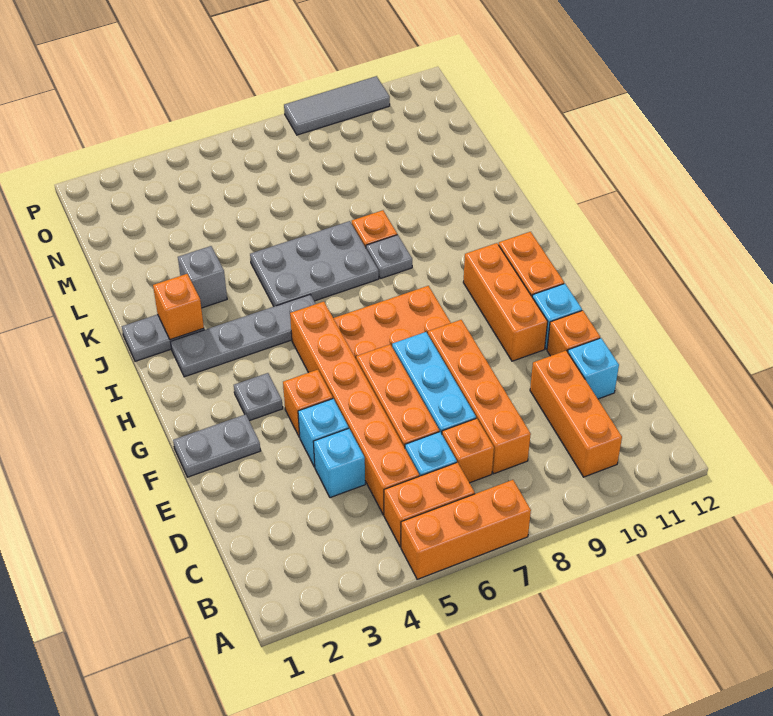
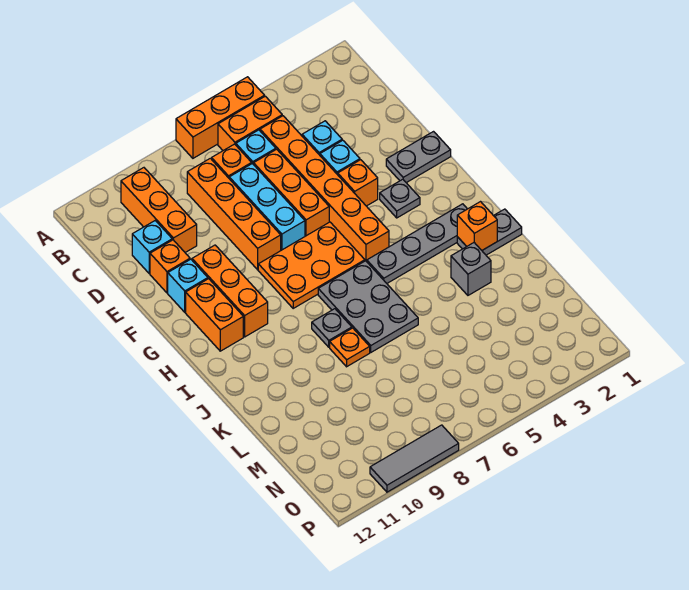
grey 2x3 plate [250,221,379,306] -> grey 2x3 plate turned to [318,261,418,352]

